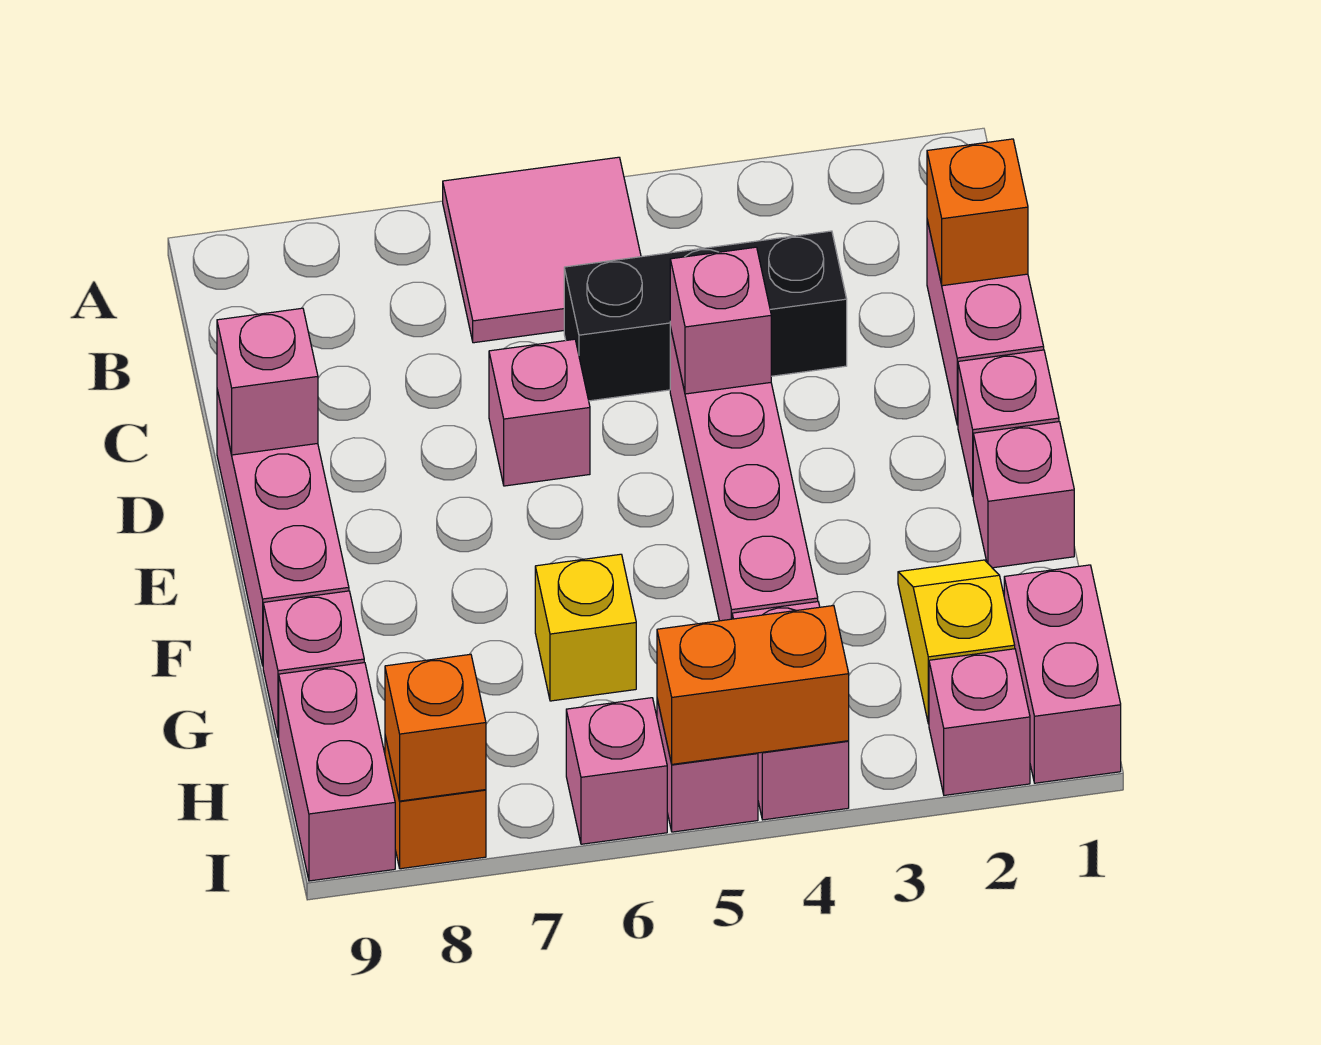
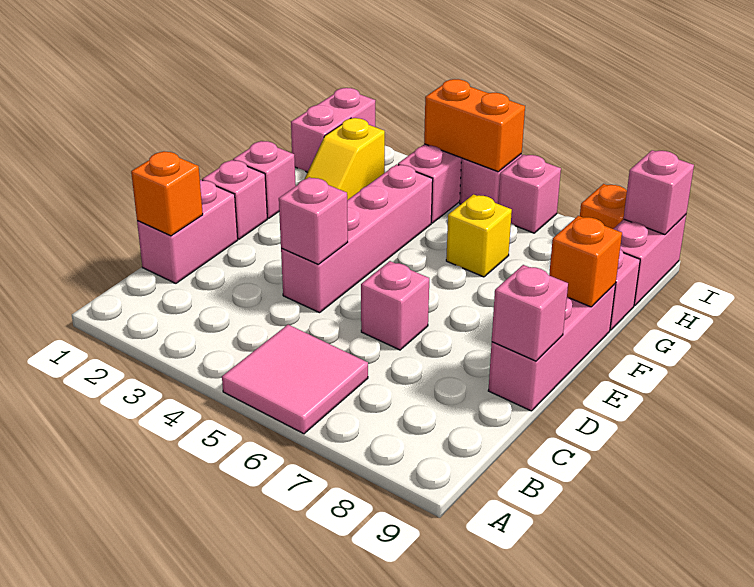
black 1x3 brick [564,231,847,401] -> none
pink 1x1 brick [929,649,1030,795] -> pink 1x1 brick moved to [624,150,694,235]
orange 1x1 brick [385,654,486,801] -> orange 1x1 brick moved to [549,216,622,307]

